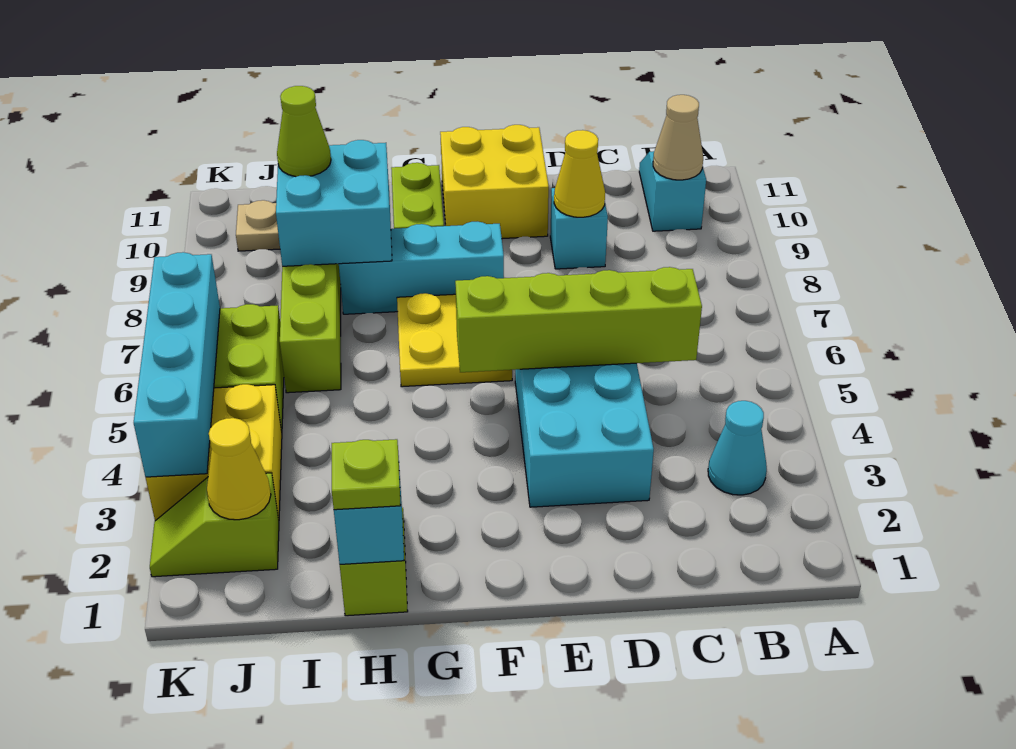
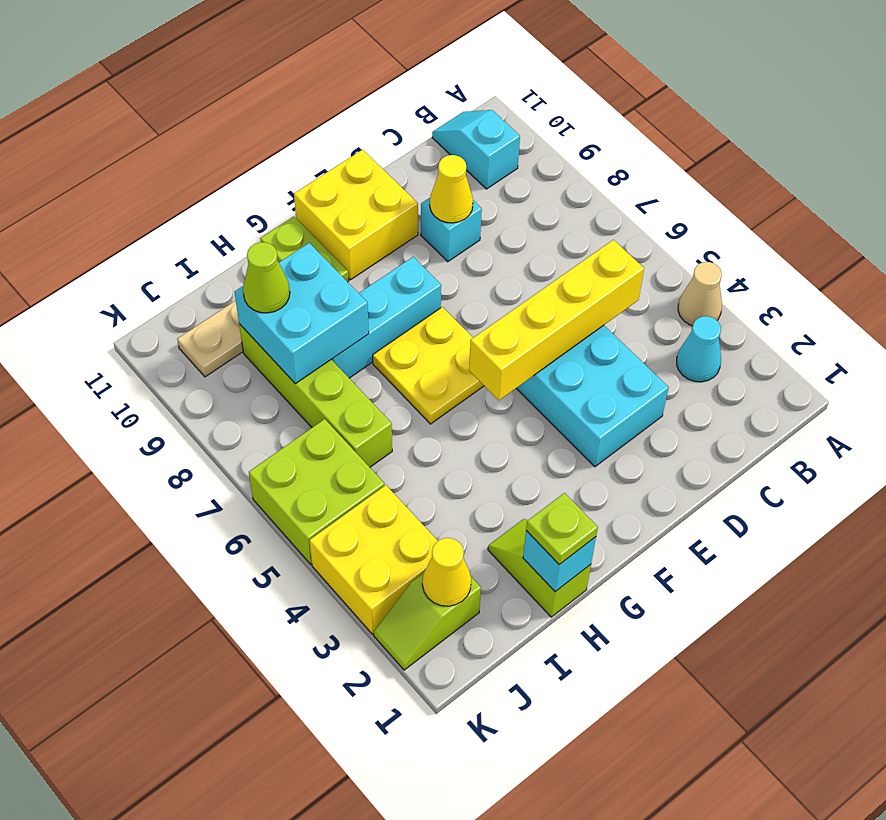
tan 1x1 cone [653,95,703,180] -> tan 1x1 cone moved to [678,262,722,326]
lime 1x4 brick [455,267,702,372] -> yellow 1x4 brick [469,240,644,400]
cyan 1x4 brick [134,252,220,477] -> none

